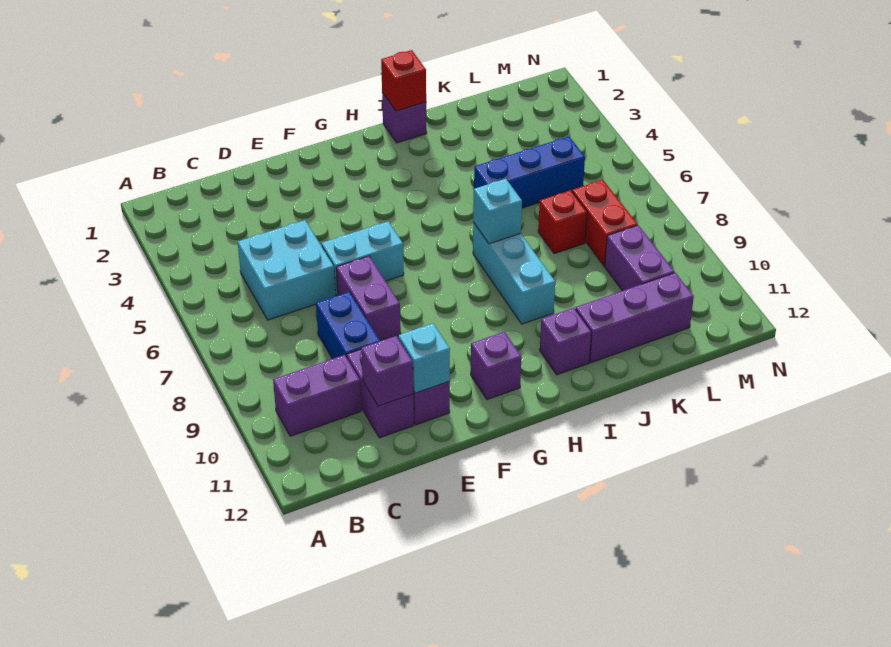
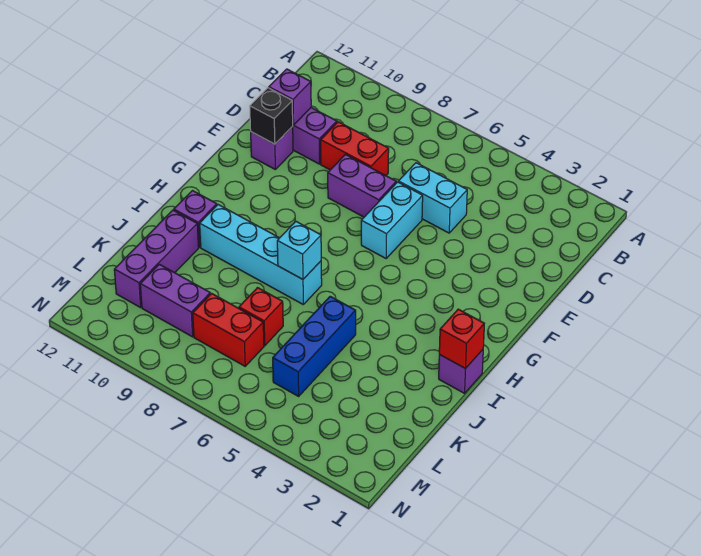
purple 1x2 brick [273,355,361,436] -> none
cyan 2x2 brick [238,220,336,320] -> cyan 1x2 brick [398,163,467,233]
blue 1x2 brick [316,292,380,359] -> red 1x2 brick [320,122,389,176]
cyan 1x1 brick [398,323,450,393] -> black 1x1 brick [250,88,293,144]
purple 1x1 brick [471,332,521,400] -> none
cyan 1x3 brick [473,222,555,324] -> cyan 1x4 brick [200,205,322,304]

